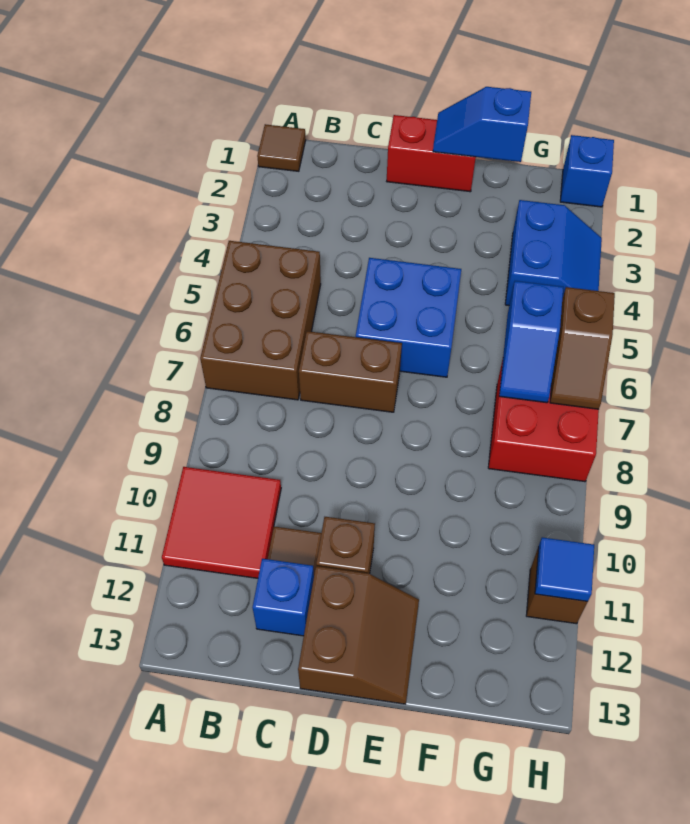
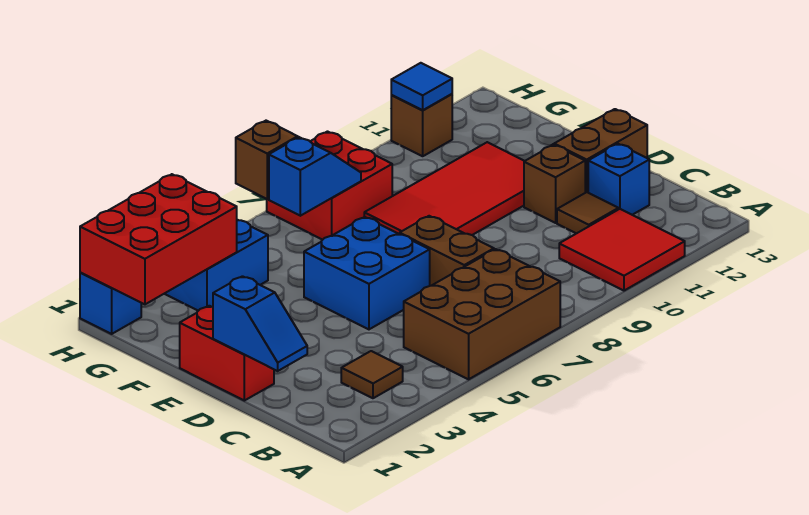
brown 1x1 tile [257,124,306,171] -> brown 1x1 tile moved to [341,351,403,398]
blue 1x2 slope [433,87,531,162] -> blue 1x2 slope moved to [213,276,307,371]
none -> red 2x4 tile [364,142,524,235]
none -> red 2x3 brick [80,174,237,304]

